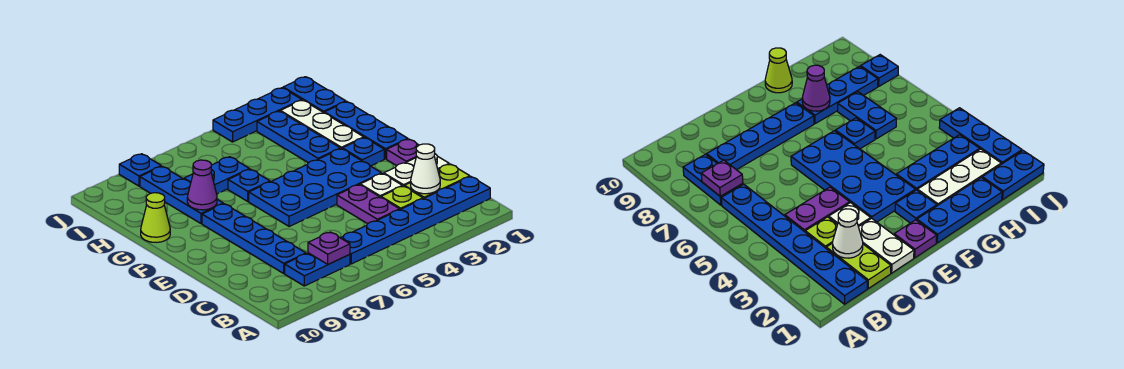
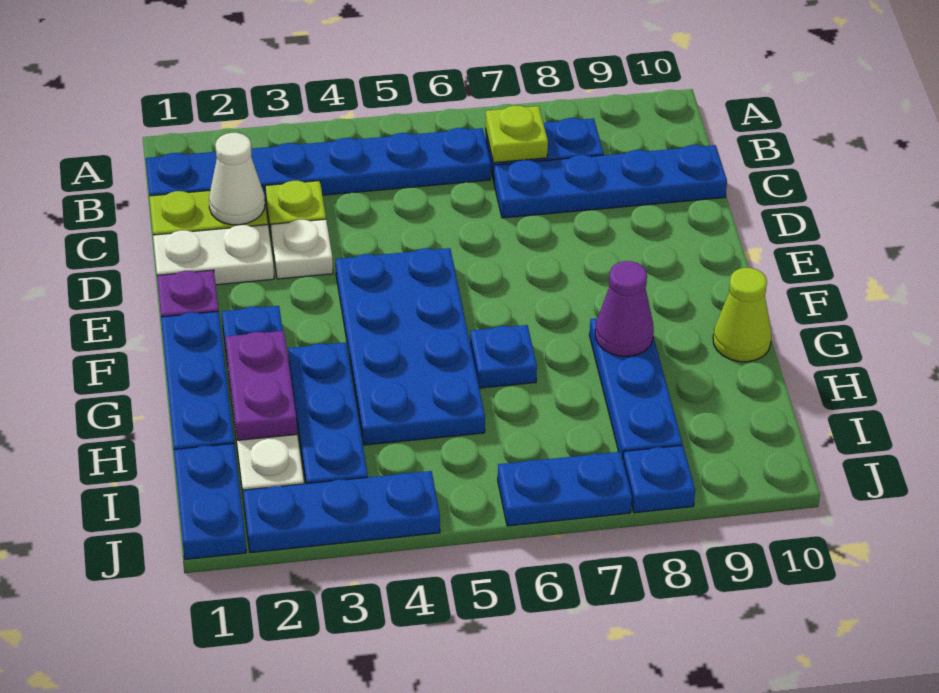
purple 1x1 plate [308,232,350,264] -> lime 1x1 plate [485,105,548,163]
purple 1x2 plate [337,185,400,224] -> purple 1x2 plate moved to [226,331,297,440]
blue 1x4 plate [202,204,306,273] -> blue 1x4 plate turned to [494,145,727,218]
blue 2x4 plate [249,149,382,227] -> blue 2x4 plate turned to [336,248,485,445]
blue 1x2 plate [184,157,249,194] -> blue 1x2 plate moved to [498,452,632,526]

